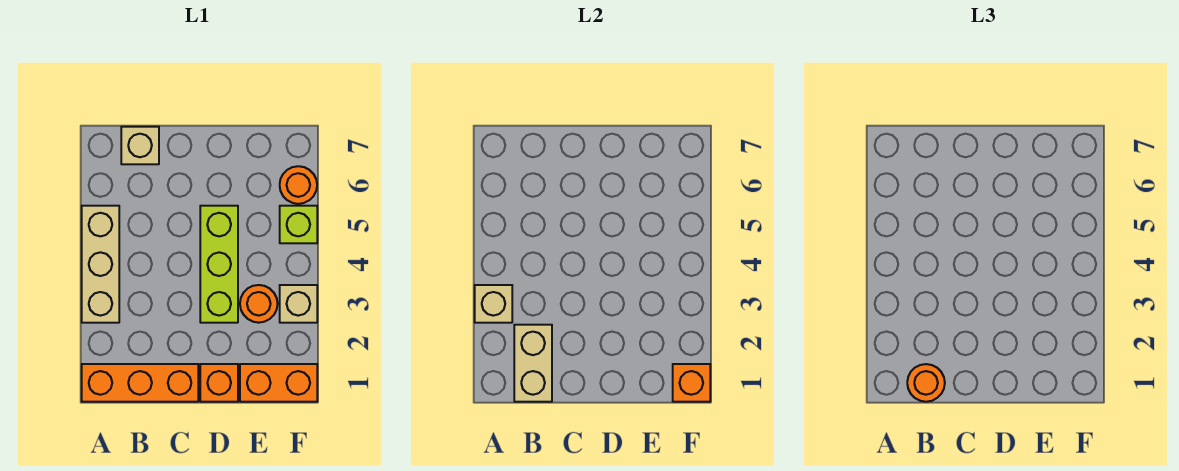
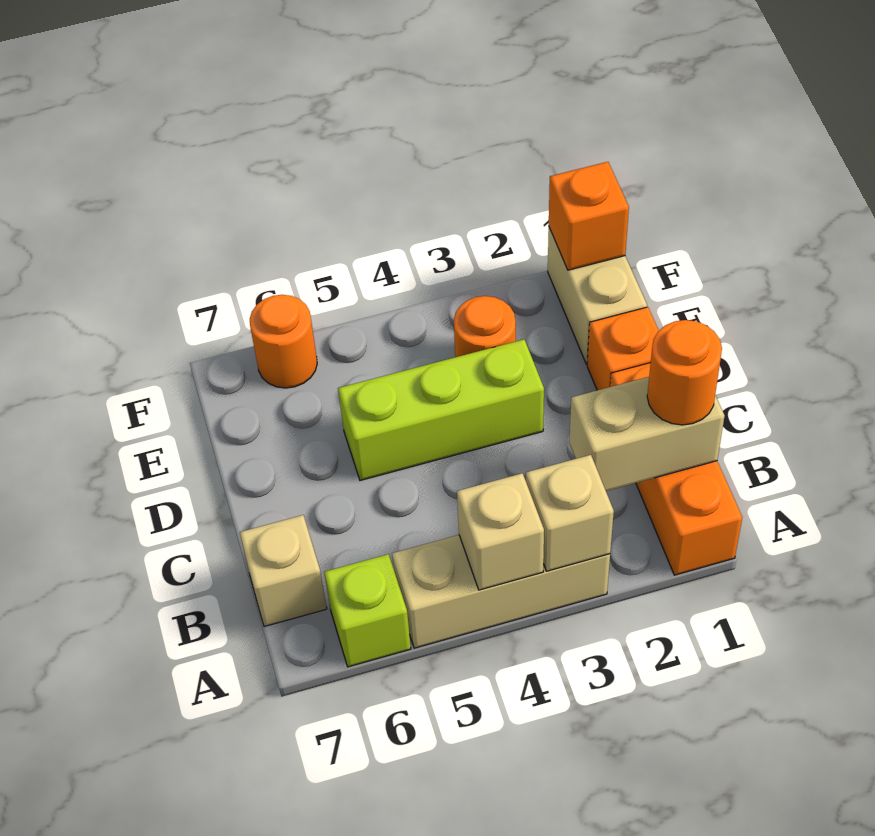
orange 1x2 brick [240,364,317,402] -> tan 1x2 brick [548,228,647,364]
tan 1x1 brick [280,285,317,323] -> tan 1x1 brick moved to [457,473,544,590]
lime 1x1 brick [280,206,317,243] -> lime 1x1 brick moved to [324,554,411,667]

